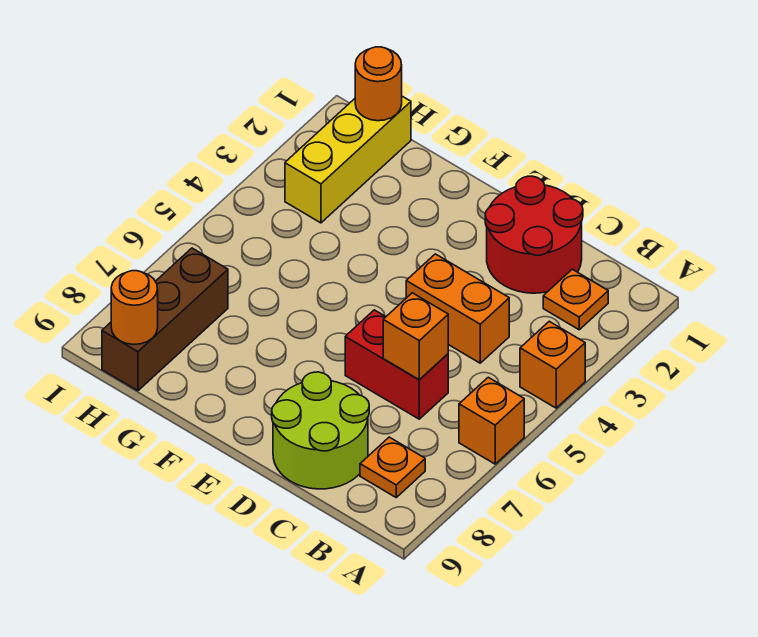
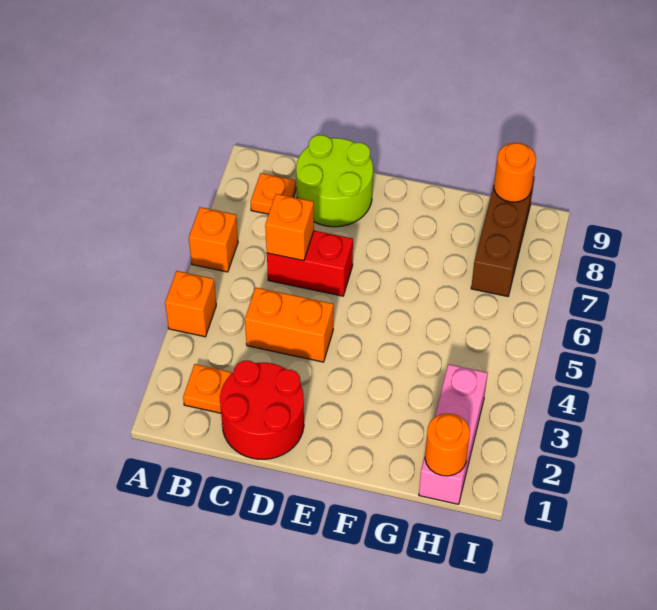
yellow 1x3 brick [285,96,411,223] -> pink 1x3 brick [419,364,488,504]

